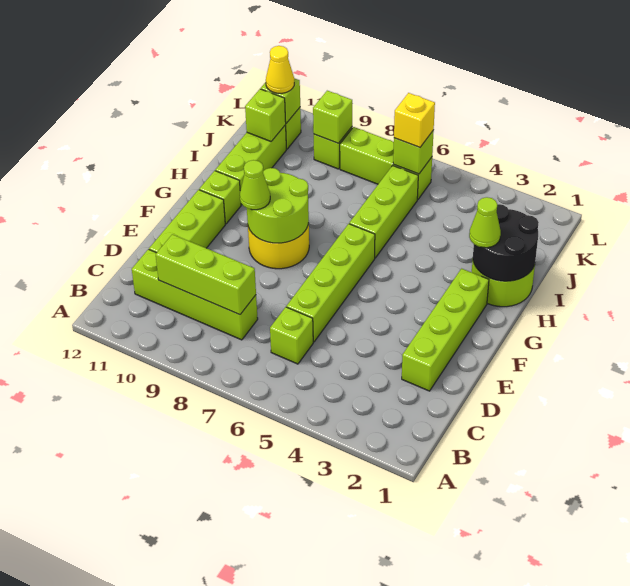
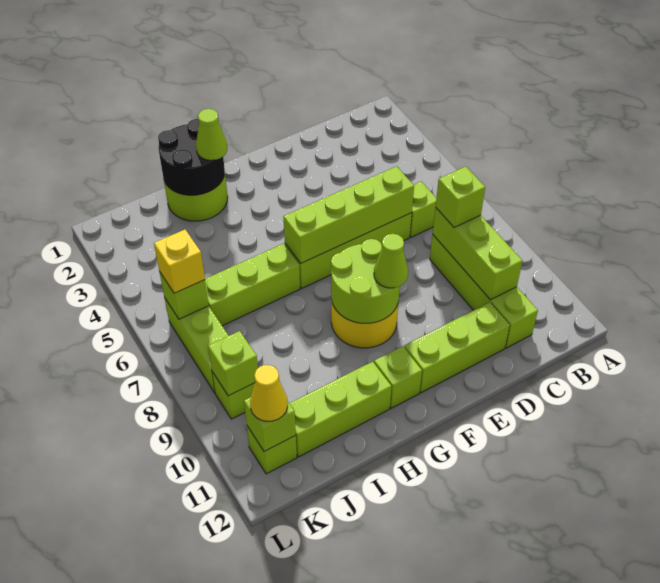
lime 1x4 brick [402,269,489,391] -> lime 1x4 brick moved to [283,166,414,263]
lime 1x1 brick [245,89,286,141] -> lime 1x1 brick moved to [436,167,485,227]

